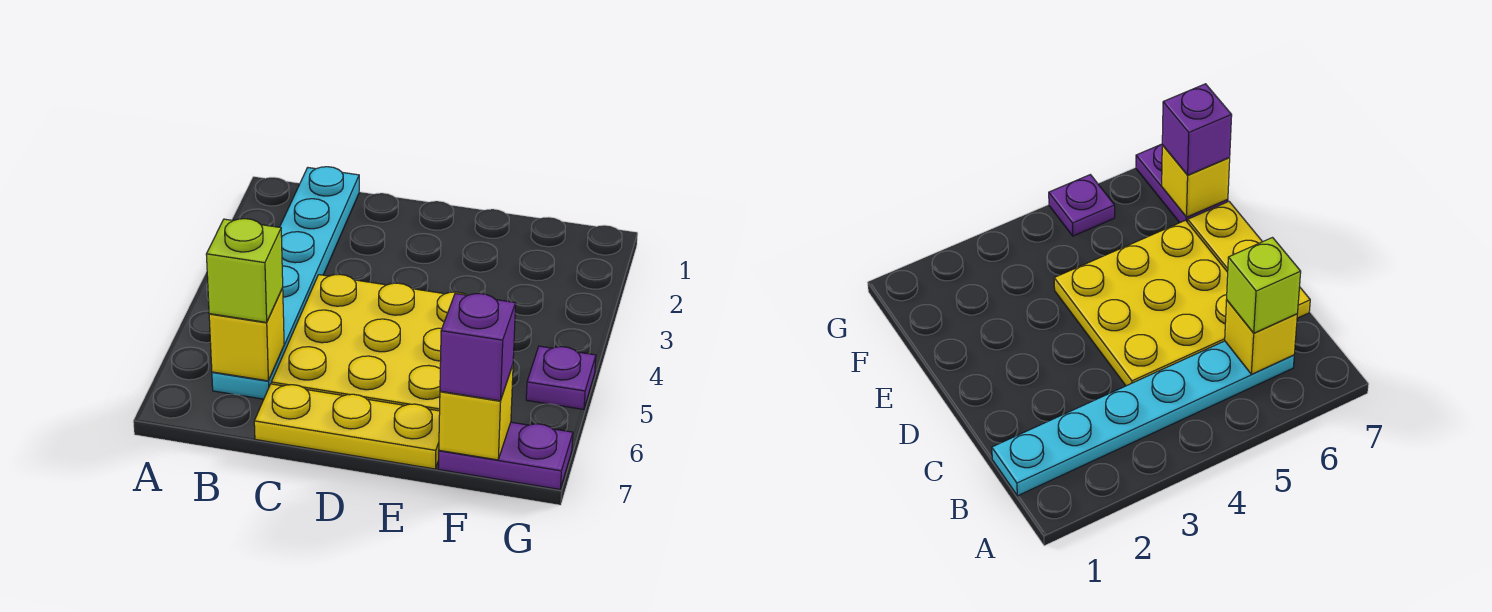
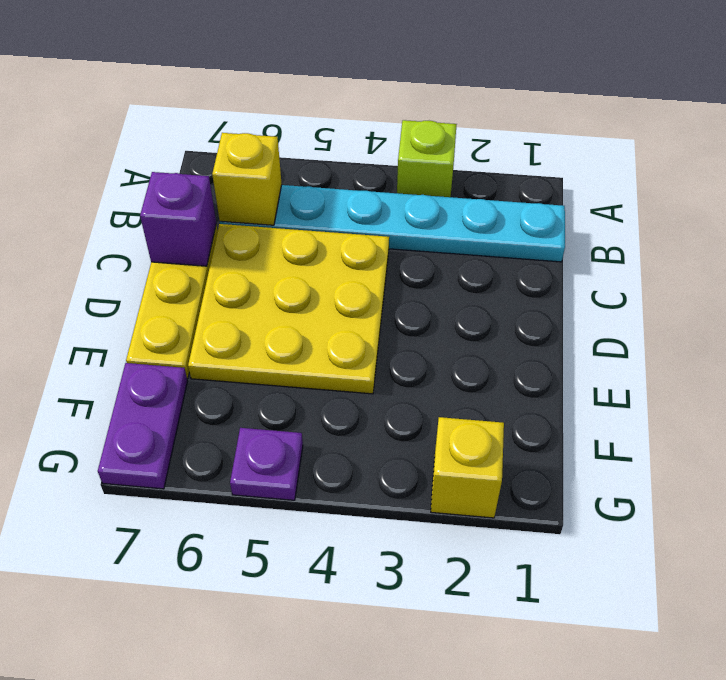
lime 1x1 brick [206,219,283,322] -> lime 1x1 brick moved to [397,120,457,197]
yellow 1x1 brick [439,365,513,460] -> yellow 1x1 brick moved to [431,417,504,518]
purple 1x1 brick [440,293,516,401] -> purple 1x1 brick moved to [140,172,216,266]

